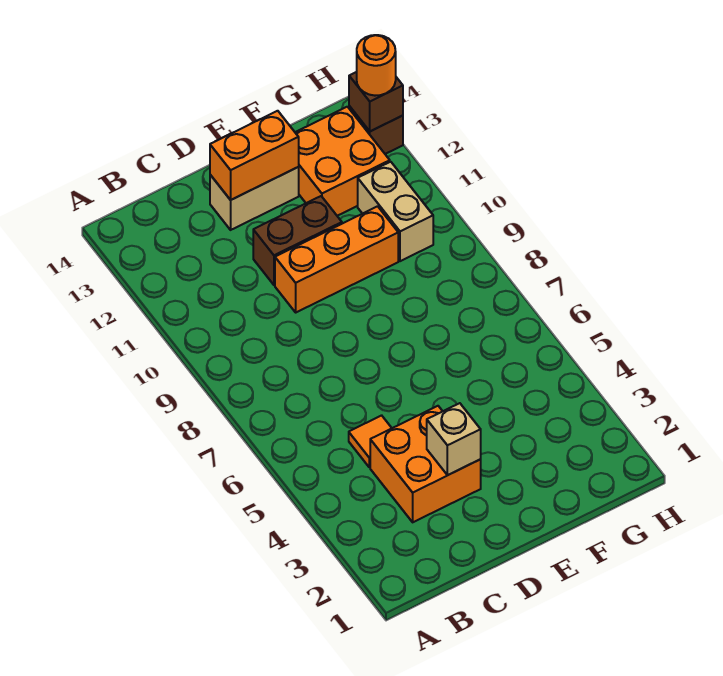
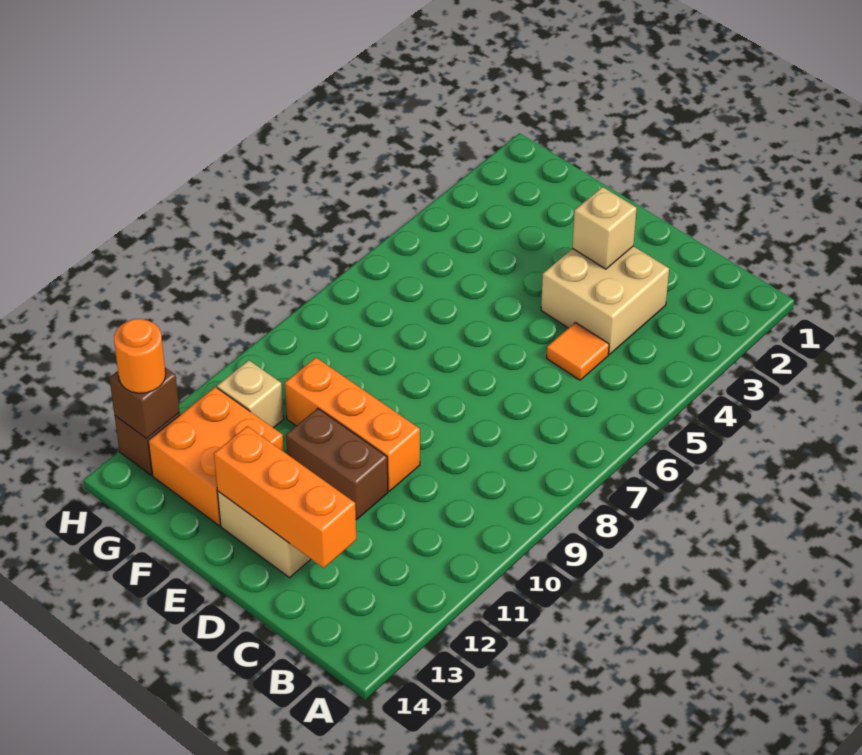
orange 2x2 brick [370,406,481,522] -> tan 2x2 brick [541,246,669,354]
orange 1x2 brick [210,111,299,200] -> orange 1x3 brick [214,426,356,568]
tan 1x2 brick [358,162,433,261] -> tan 1x1 brick [217,360,284,428]

